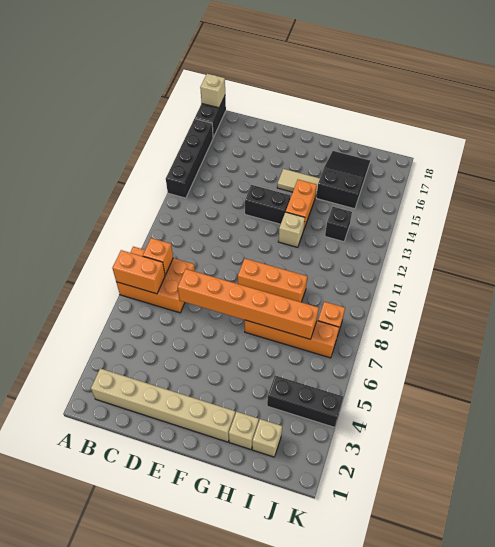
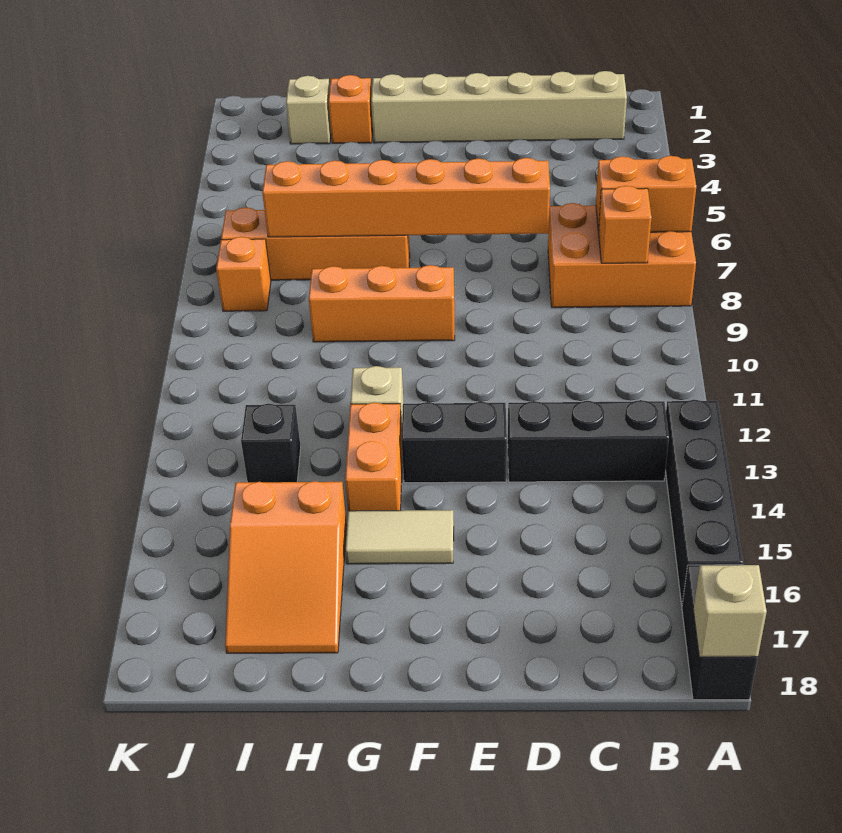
tan 1x1 brick [229,412,259,450] -> orange 1x1 brick [329,75,373,143]
black 2x3 slope [316,151,370,209] -> orange 2x3 slope [225,481,347,653]
black 1x3 brick [267,376,343,427] -> black 1x3 brick moved to [508,400,669,482]

